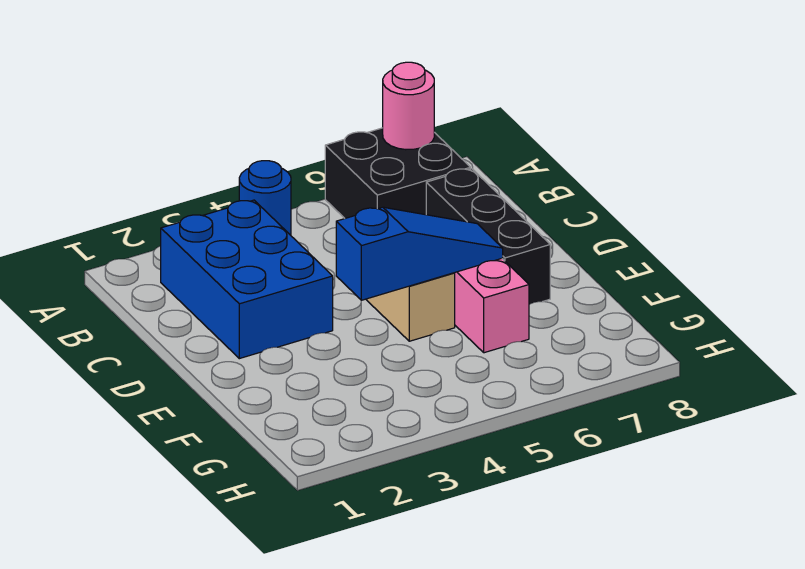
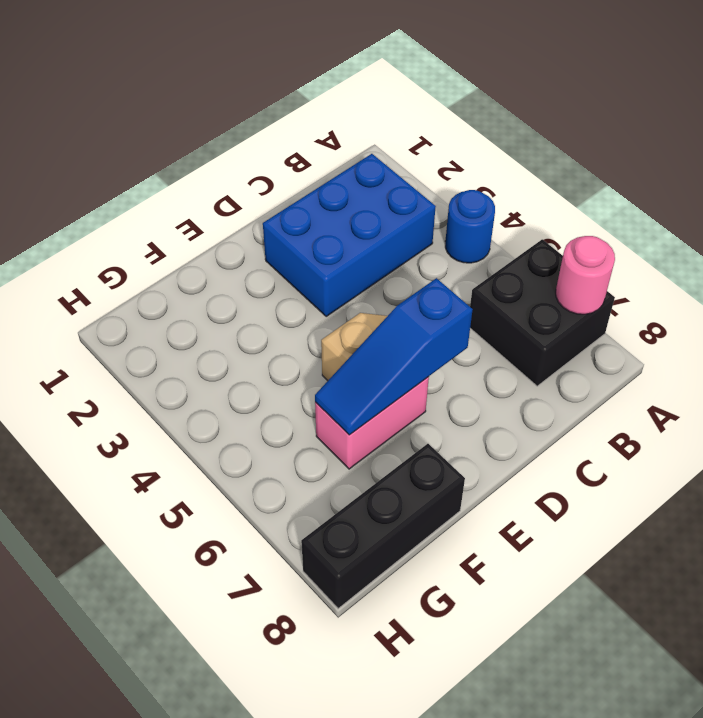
black 1x3 brick [426,169,550,304] -> black 1x3 brick moved to [301,444,465,609]
blue 1x3 slope [336,207,503,300] -> blue 1x3 slope turned to [315,278,473,435]

